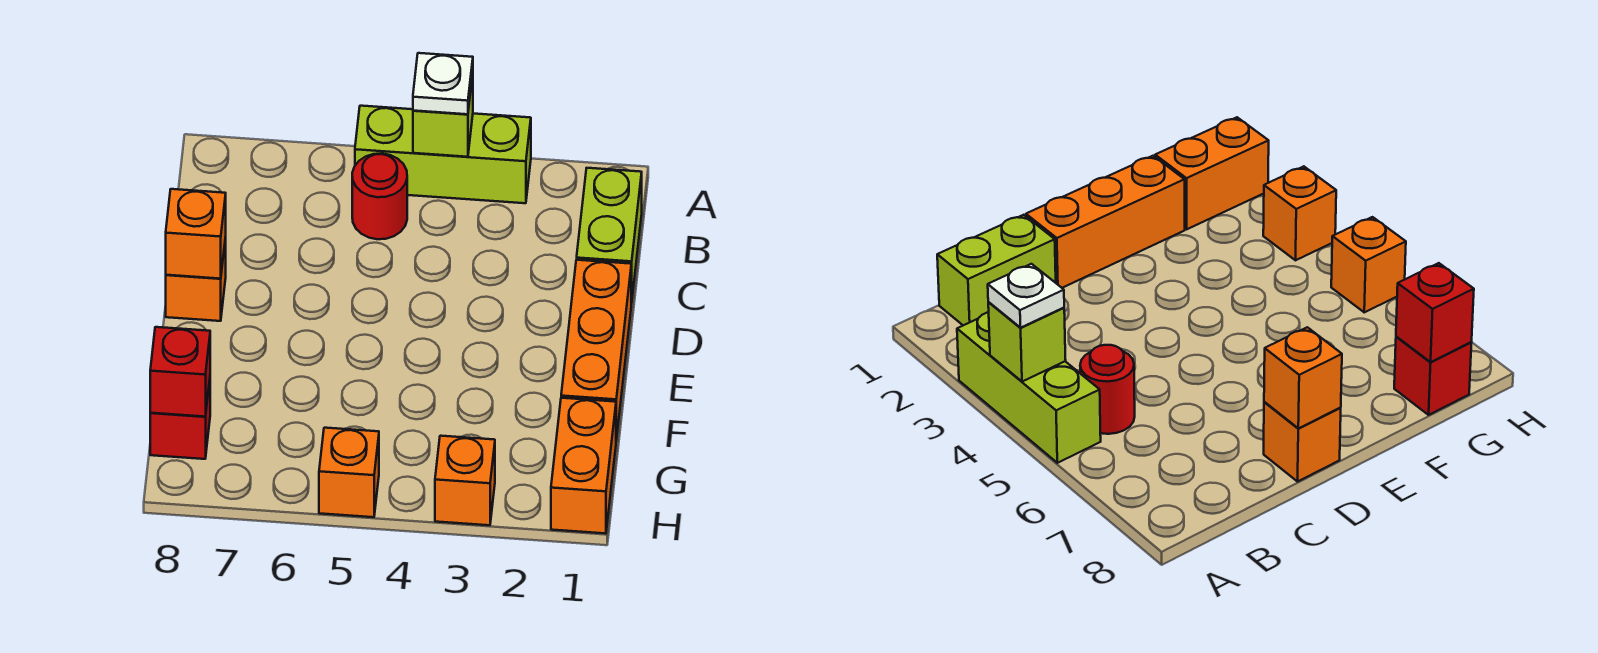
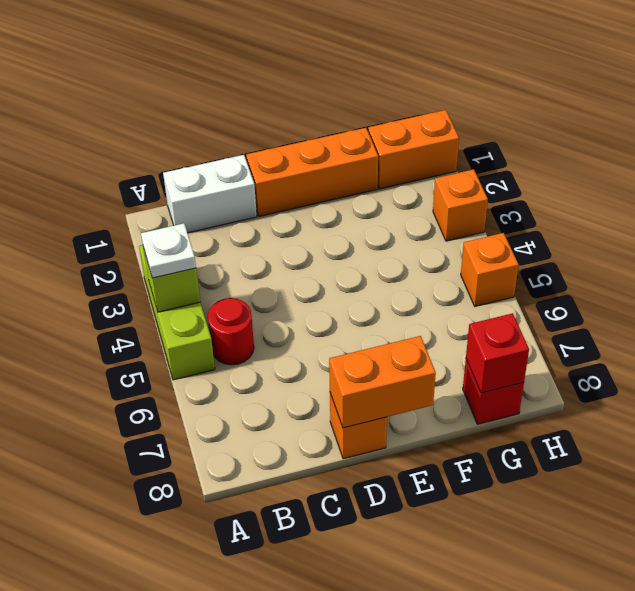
lime 1x2 brick [577,168,642,303] -> white 1x2 brick [163,155,257,233]
orange 1x1 brick [166,189,226,279] -> orange 1x2 brick [329,336,436,428]

